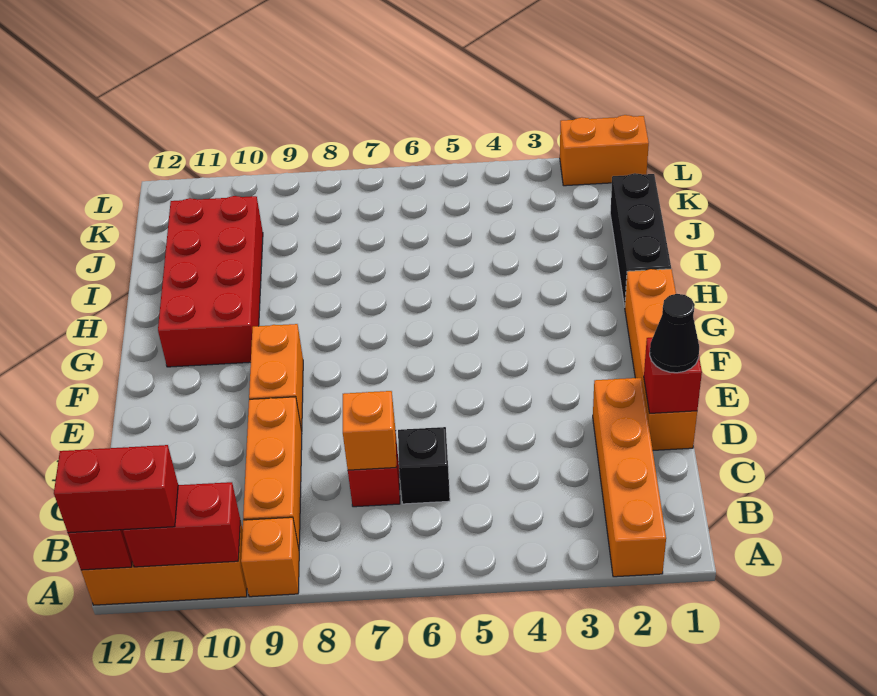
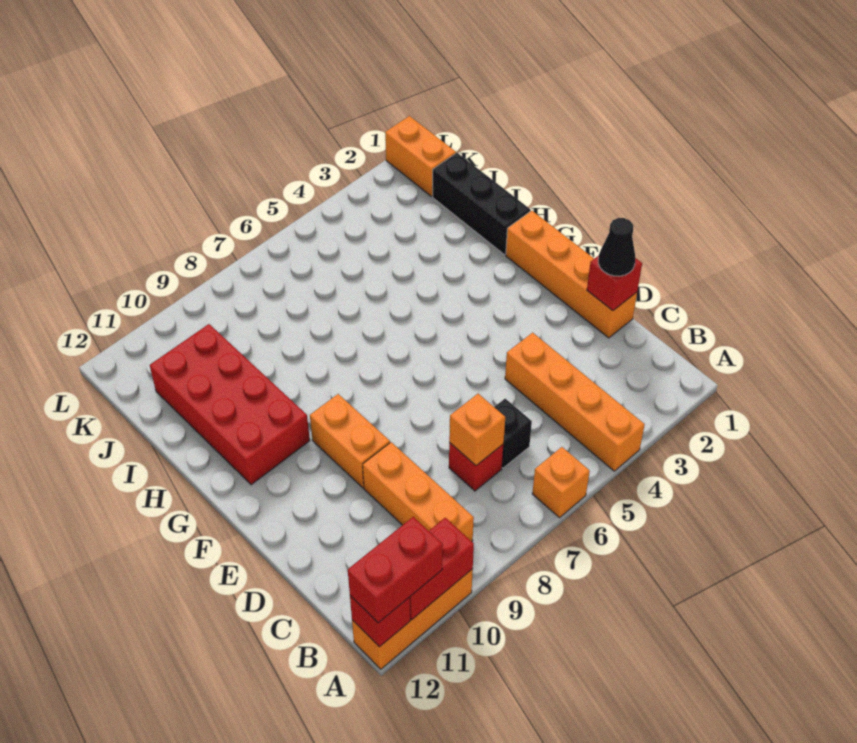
orange 1x4 brick [593,378,666,577] -> orange 1x4 brick moved to [505,333,645,471]
orange 1x1 brick [241,517,299,597] -> orange 1x1 brick moved to [532,447,590,518]
orange 1x2 brick [560,115,649,186] -> orange 1x2 brick turned to [385,116,456,196]

